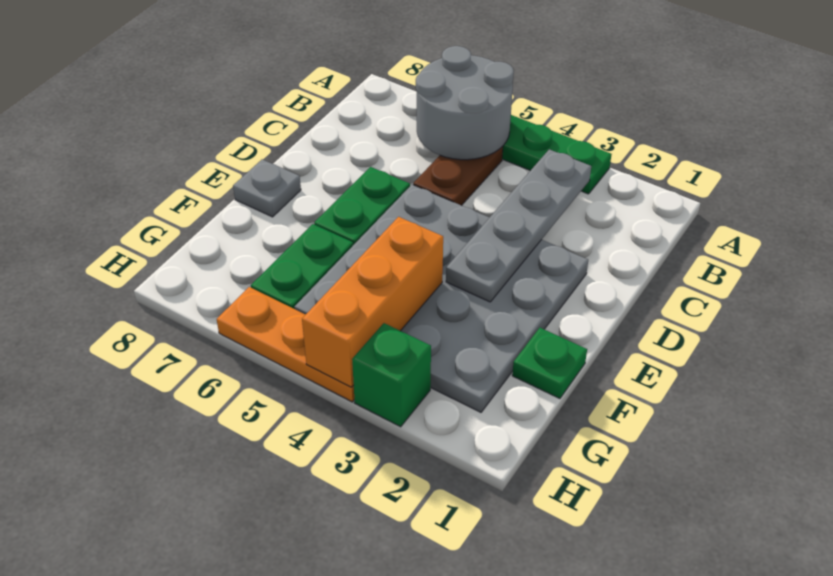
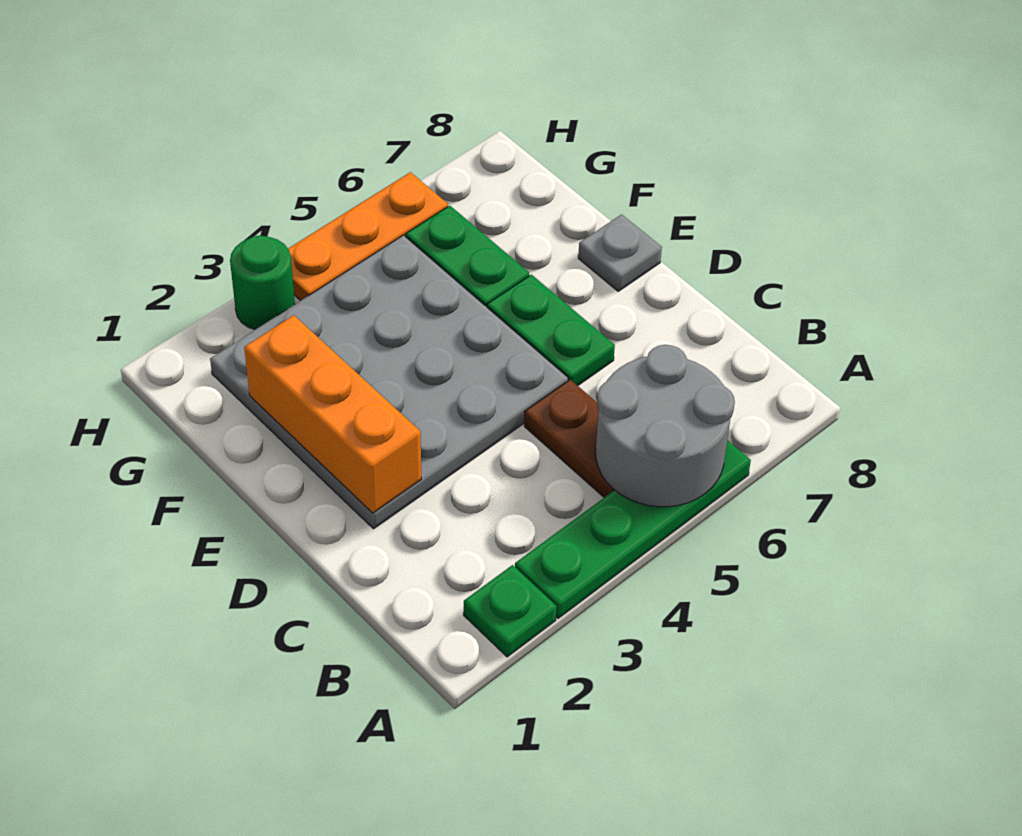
grey 1x4 plate [446,149,591,302] -> none
green 1x1 plate [512,328,587,399] -> green 1x1 plate moved to [464,565,557,657]
orange 1x3 brick [302,217,443,387] -> orange 1x3 brick moved to [244,315,421,513]
green 1x1 brick [352,323,431,427] -> green 1x1 round brick [230,236,295,330]

